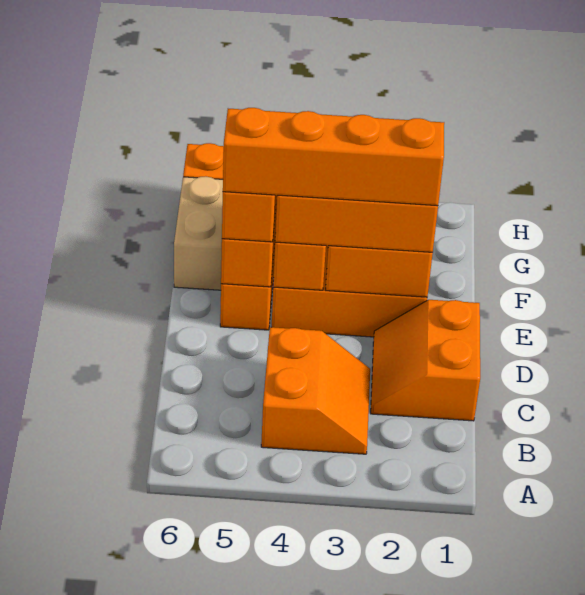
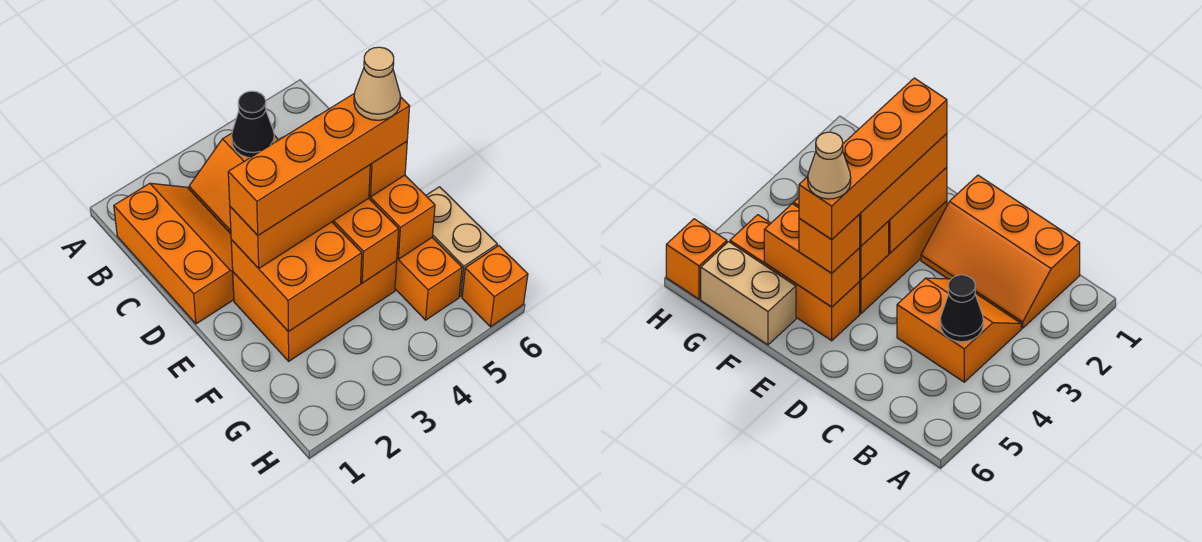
none -> black 1x1 cone [232,91,274,158]
orange 2x2 slope [371,300,480,421] -> orange 2x3 slope [114,183,234,324]
none -> tan 1x1 cone [354,47,400,120]

